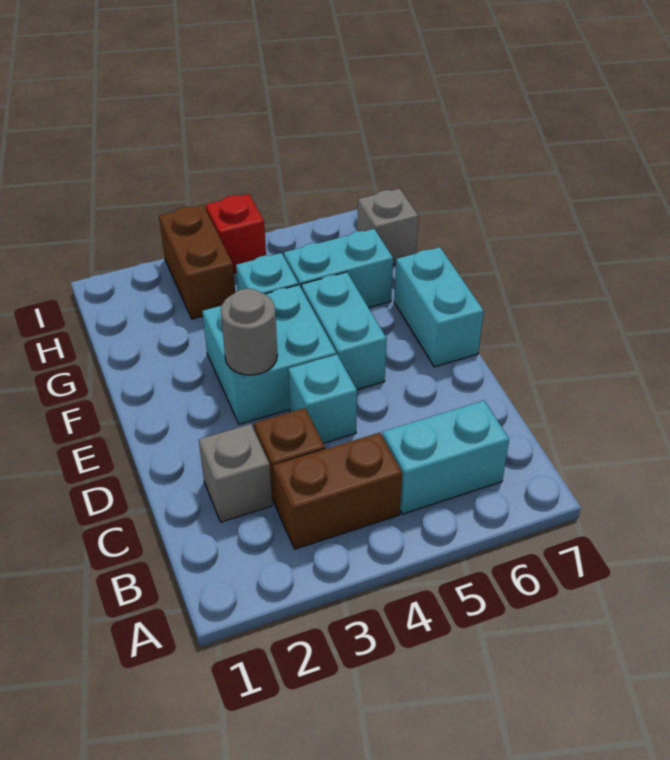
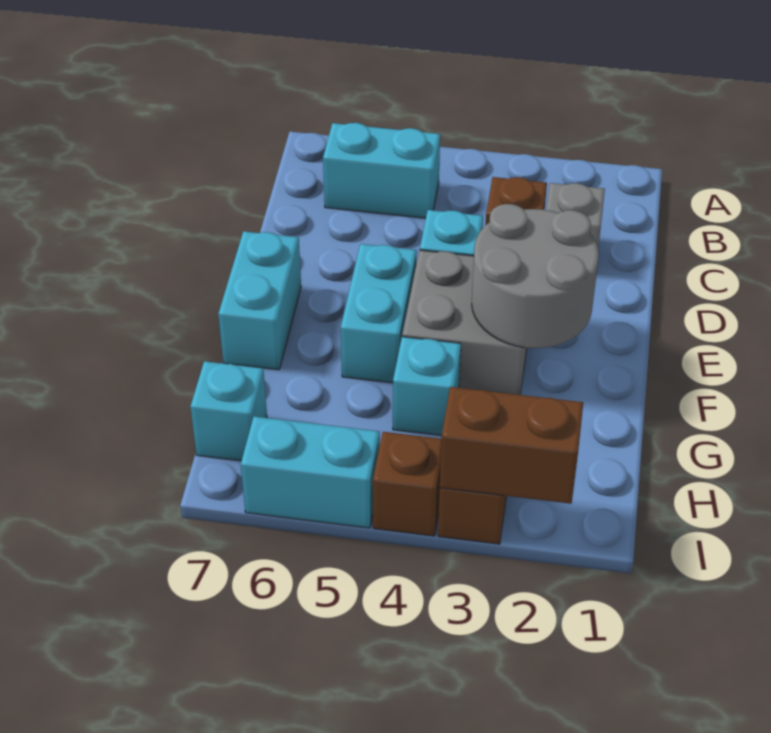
brown 1x2 brick [273,432,402,549] -> brown 1x2 brick moved to [440,387,583,504]
cyan 2x2 brick [203,285,336,424] -> grey 2x2 brick [402,250,527,395]
grey 1x1 round brick [221,289,278,375] -> grey 2x2 round brick [472,204,599,348]
cyan 1x2 brick [284,229,393,308] -> cyan 1x2 brick moved to [241,416,380,528]
grey 1x1 brick [357,189,418,265] -> cyan 1x1 brick [190,361,267,461]
red 1x1 brick [206,194,266,273] -> brown 1x1 brick [373,432,441,536]

